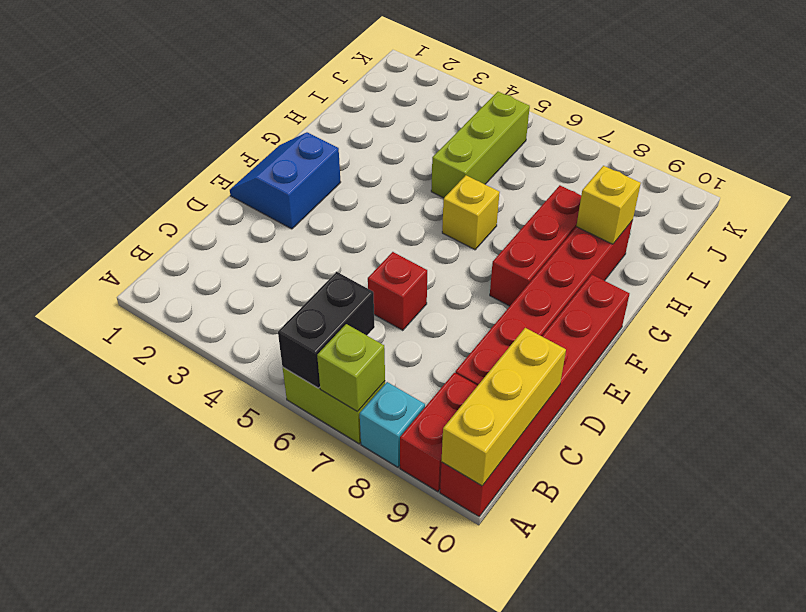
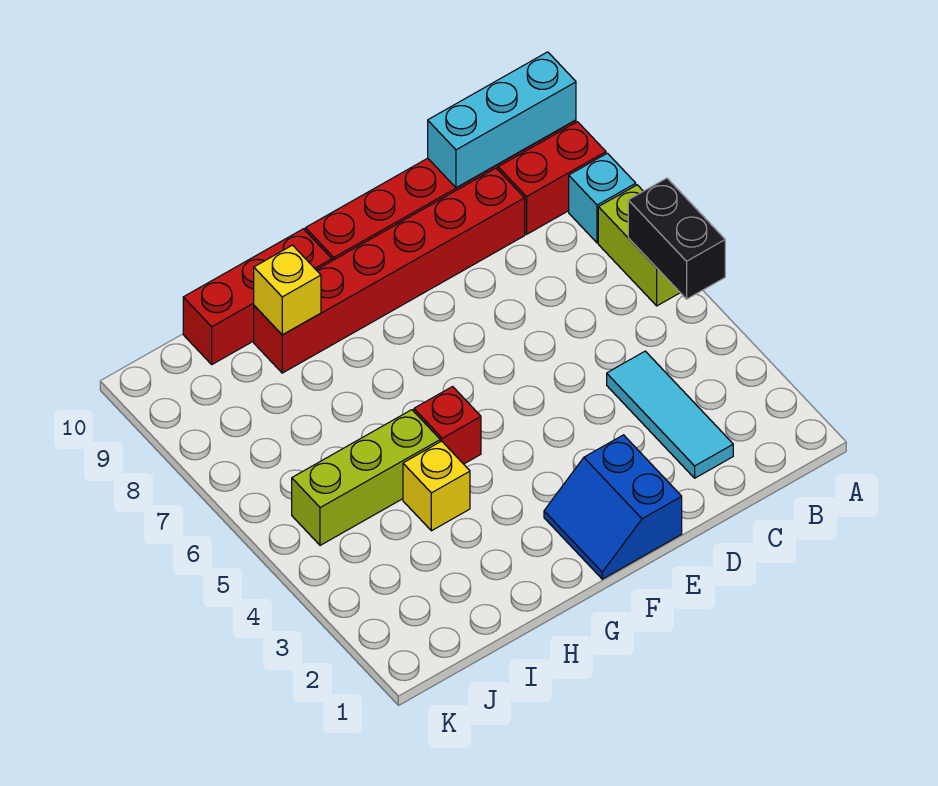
black 1x2 brick [278,272,375,388] -> black 1x2 brick turned to [628,178,725,299]
lime 1x1 brick [317,324,385,412] -> none
yellow 1x3 brick [442,328,566,486] -> cyan 1x3 brick [428,52,576,188]
none -> cyan 1x3 tile [607,351,733,478]
red 1x1 brick [368,252,427,330] -> red 1x1 brick moved to [414,387,481,464]
blue 2x2 slope [230,132,341,229] -> blue 2x2 slope turned to [544,435,682,579]
red 1x3 brick [490,185,581,306] -> red 1x3 brick moved to [183,229,332,364]
yellow 1x1 brick [442,175,500,250] -> yellow 1x1 brick moved to [403,441,470,531]

